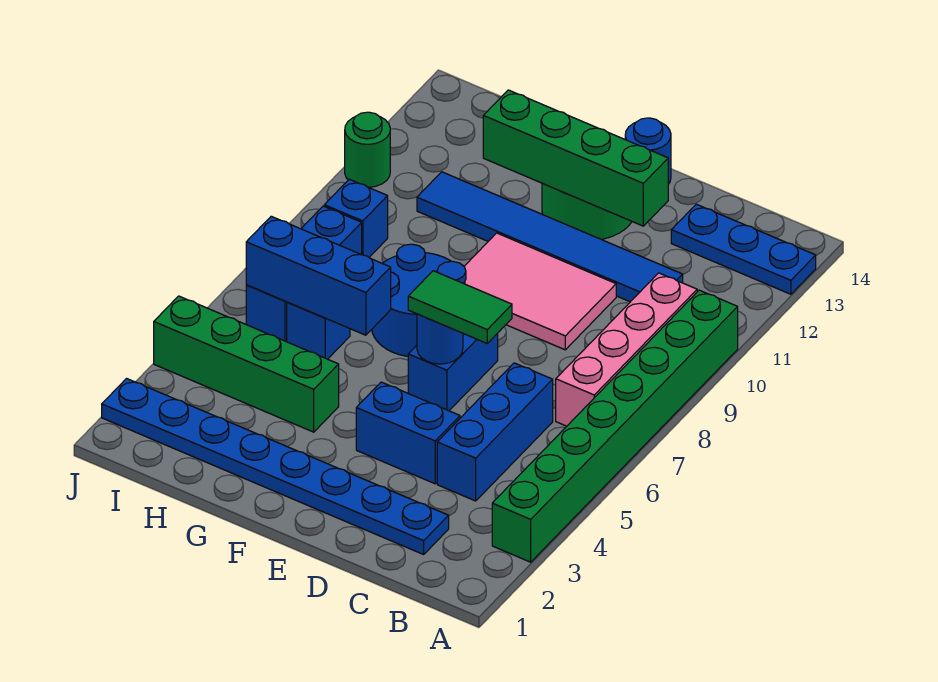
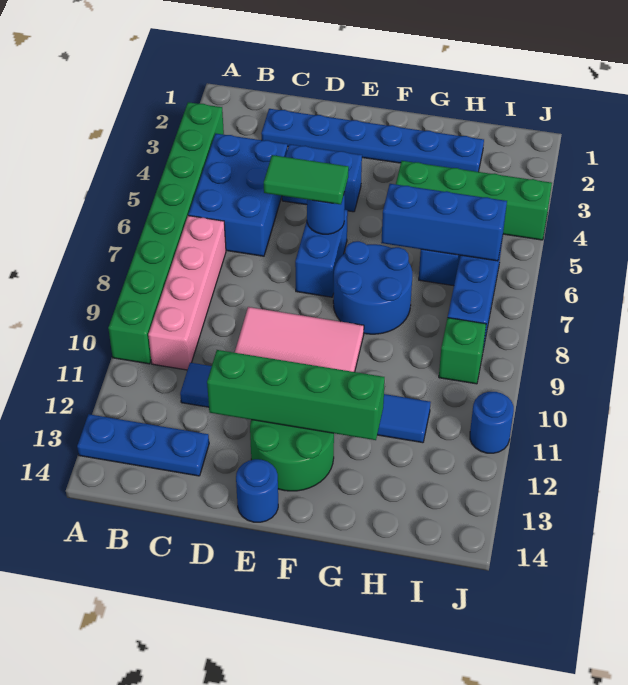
blue 1x8 plate [102,379,449,554] -> blue 1x6 plate [261,109,484,172]
blue 1x3 brick [437,363,553,501] -> blue 2x3 brick [188,134,287,256]
blue 1x1 brick [324,179,388,257] -> green 1x1 brick [439,318,486,384]
green 1x1 round brick [345,112,390,187] -> blue 1x1 round brick [470,392,514,453]

